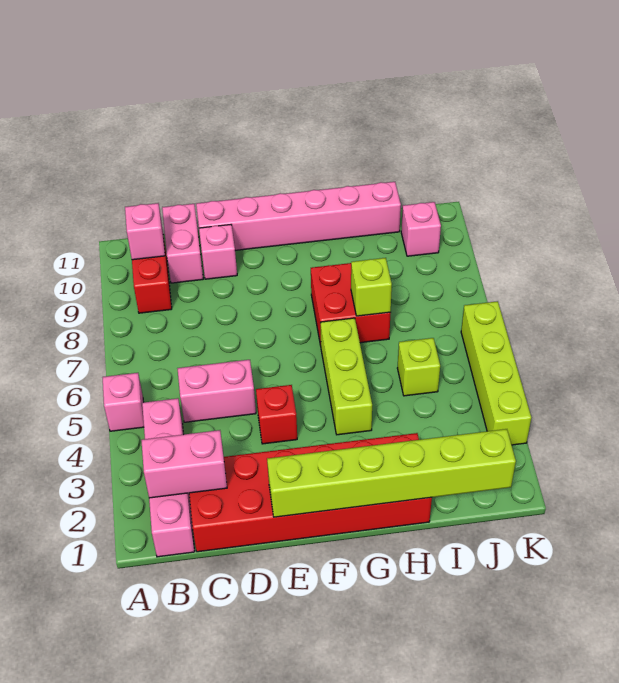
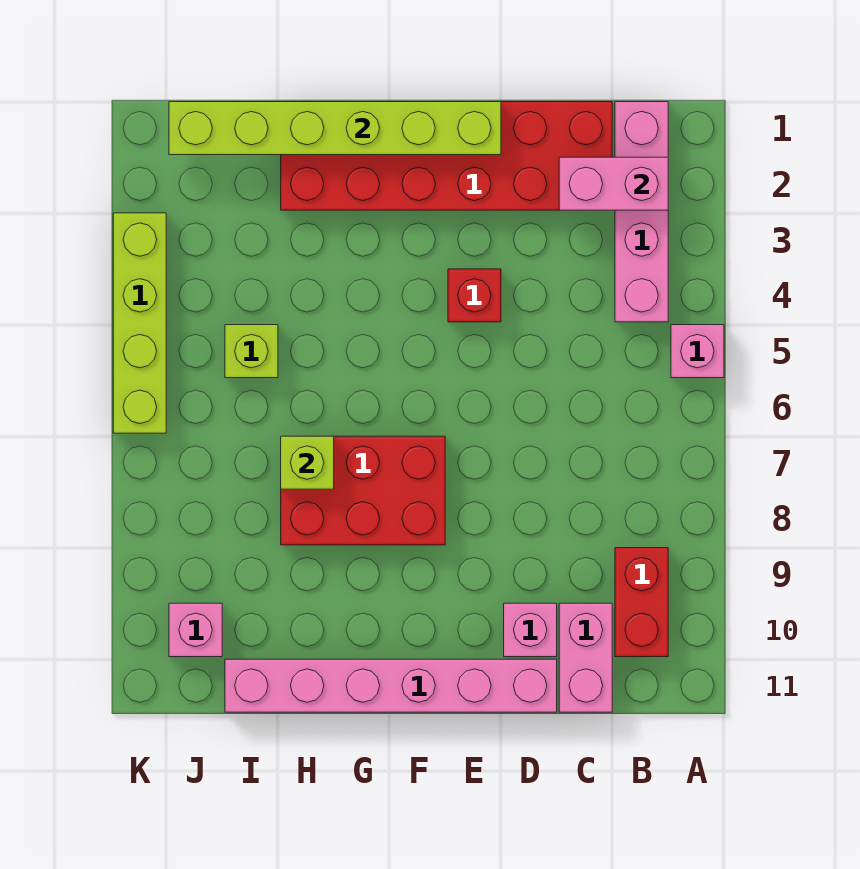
pink 1x1 brick [125,203,165,260] -> none
pink 1x2 brick [177,360,256,422] -> none
lime 1x3 brick [320,318,372,435] -> none
red 2x2 brick [311,263,391,346] -> red 2x3 brick [281,436,445,545]

